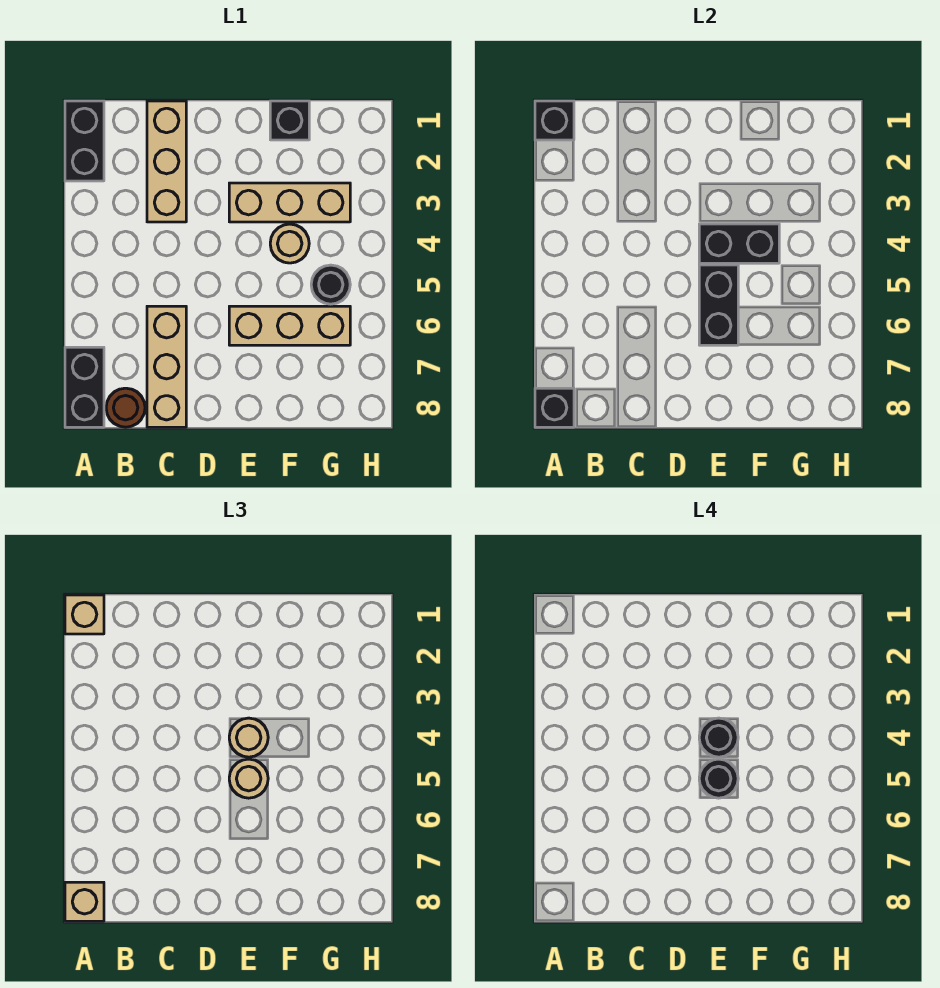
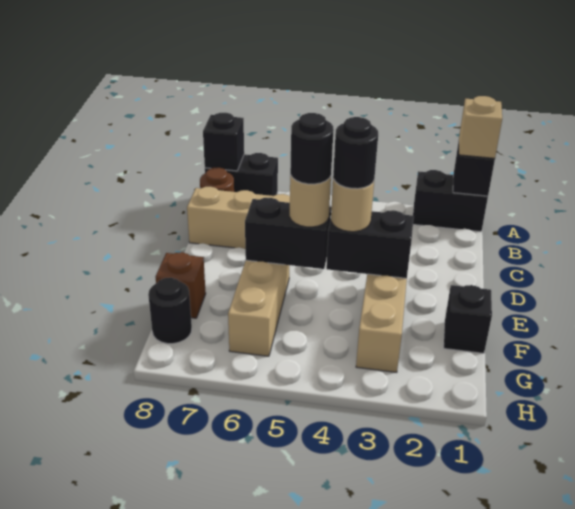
tan 1x1 brick [65,882,104,921] -> none
tan 1x3 brick [147,101,186,222] -> none
black 1x2 brick [699,224,779,263] -> black 1x2 brick turned to [326,210,414,278]
tan 1x1 round brick [270,224,309,263] -> none
none -> brown 1x1 brick [156,252,206,318]
black 1x1 round brick [311,265,350,304] -> black 1x1 round brick moved to [148,278,192,344]

